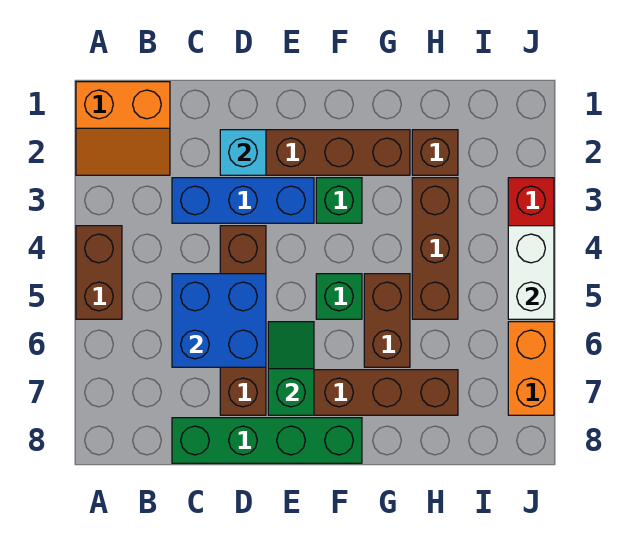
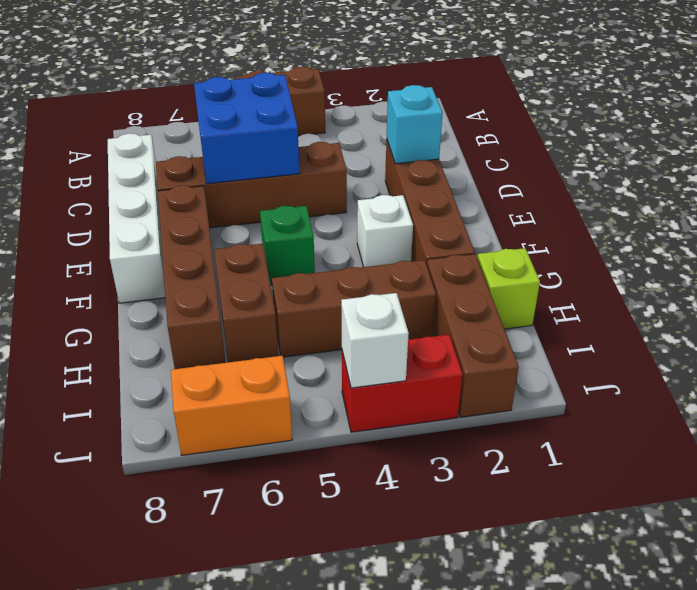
orange 2x2 slope [76,82,170,175] -> none
blue 1x3 brick [172,178,314,223] -> none
green 1x4 brick [172,418,362,463] -> white 1x4 brick [108,133,165,303]
green 1x2 slope [268,322,314,415] -> none
green 1x1 brick [316,178,362,223] -> white 1x1 brick [357,195,413,267]
brown 1x2 brick [364,274,410,367] -> brown 1x2 brick turned to [214,244,278,362]
none -> lime 1x1 brick [477,248,540,329]
brown 1x1 brick [412,130,458,175] -> brown 1x3 brick [427,254,519,417]
white 1x2 brick [508,226,554,319] -> white 1x1 brick [341,293,409,388]

